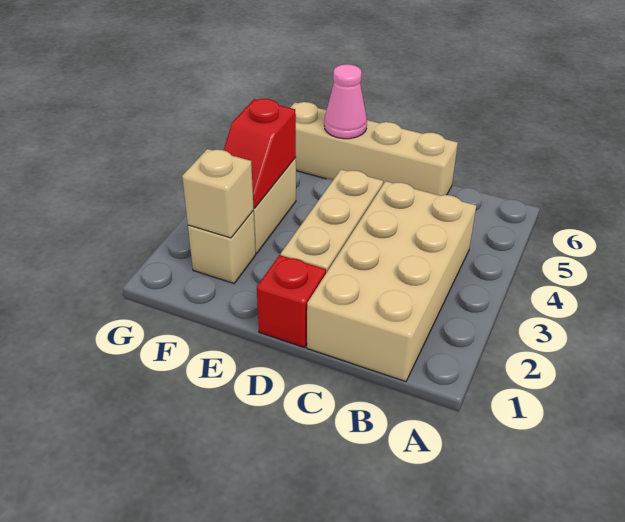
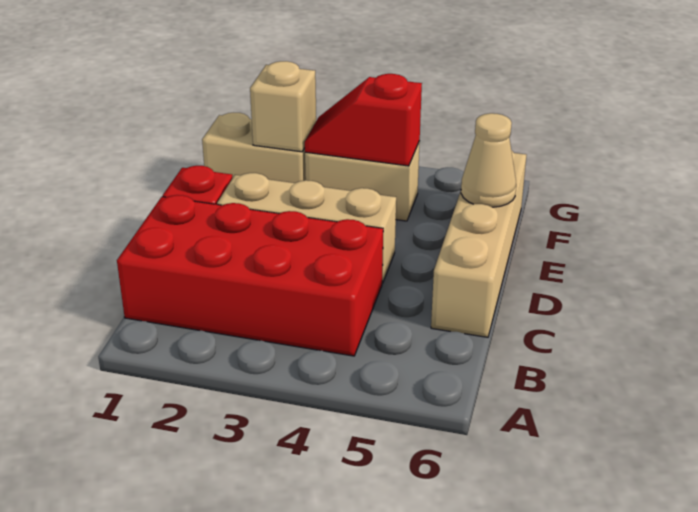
tan 2x4 brick [307,181,476,381] -> red 2x4 brick [117,195,383,356]
pink 1x1 cone [324,64,367,139] -> tan 1x1 cone [461,113,516,207]
tan 1x1 brick [188,211,256,283] -> tan 1x2 brick [202,113,306,183]

